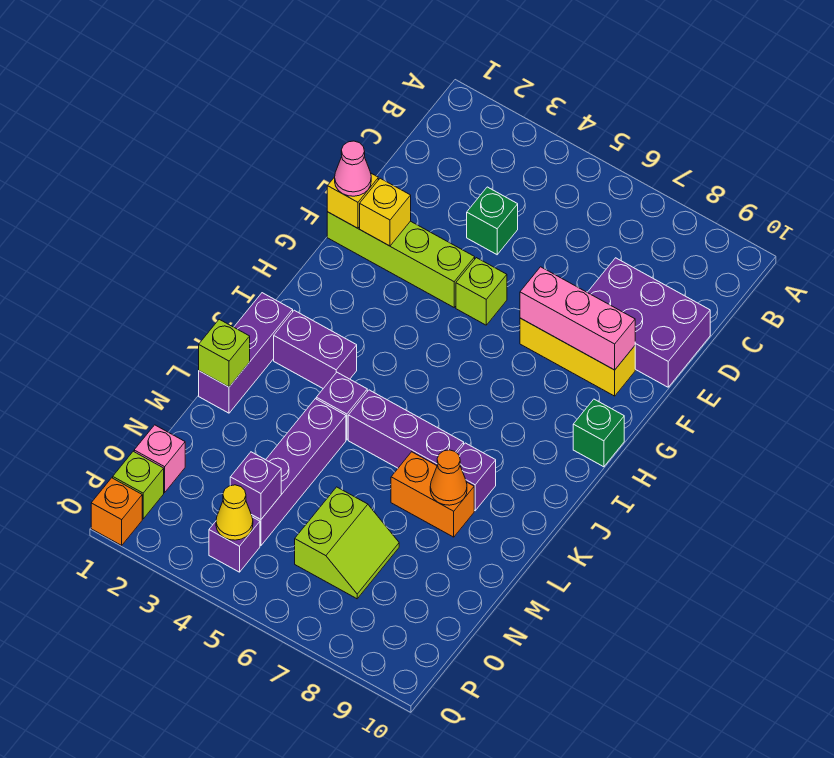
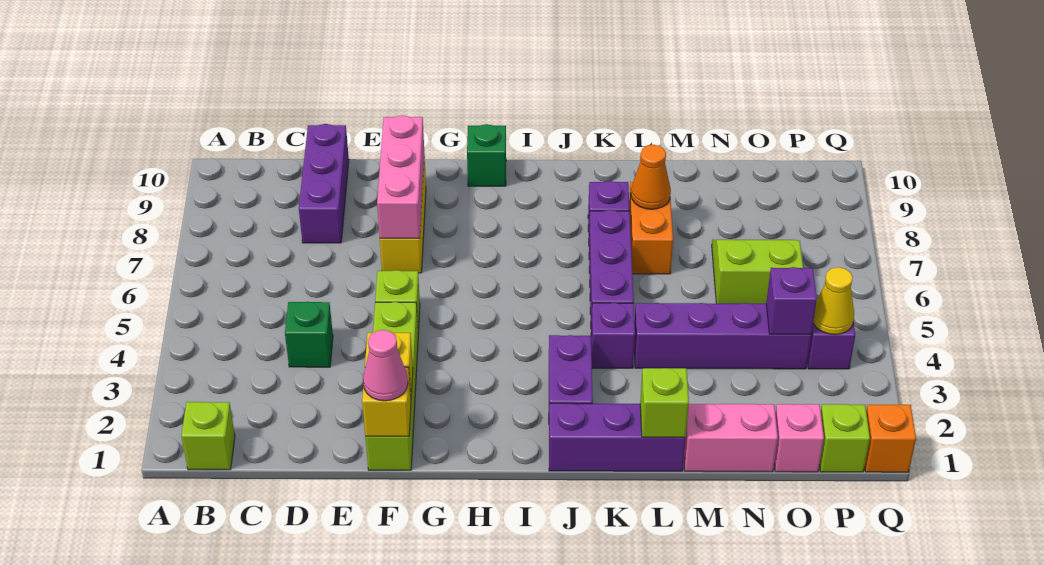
none -> lime 1x1 brick [181,402,235,470]
purple 2x3 brick [588,258,710,387] -> purple 1x3 brick [299,124,349,243]
none -> pink 1x2 brick [684,404,778,472]

